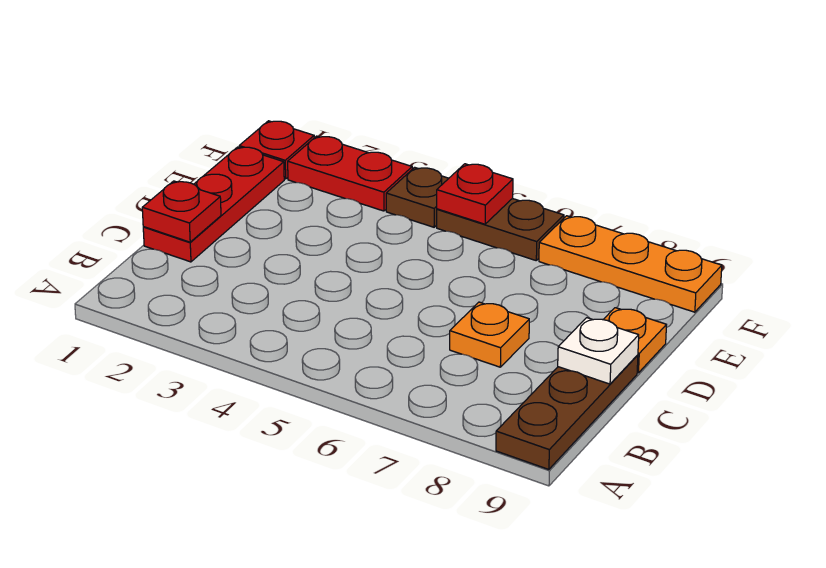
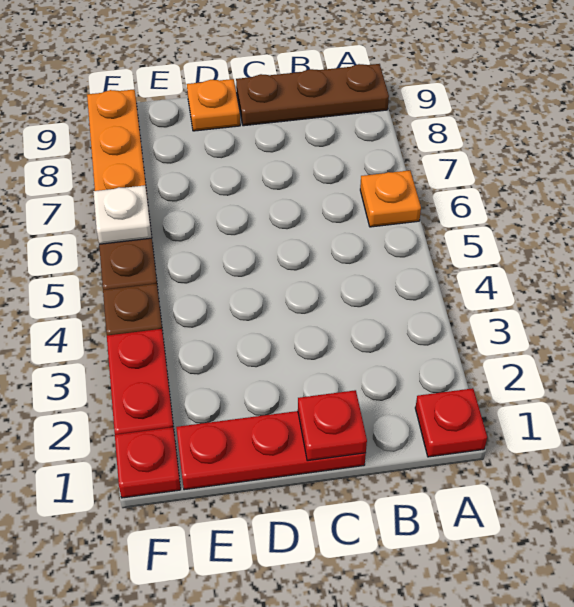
orange 1x1 plate [450,302,529,367] -> orange 1x1 plate moved to [360,170,421,227]
white 1x1 plate [558,318,639,384] -> white 1x1 plate moved to [93,185,152,244]
red 1x1 plate [437,164,513,224] -> red 1x1 plate moved to [415,388,487,457]

